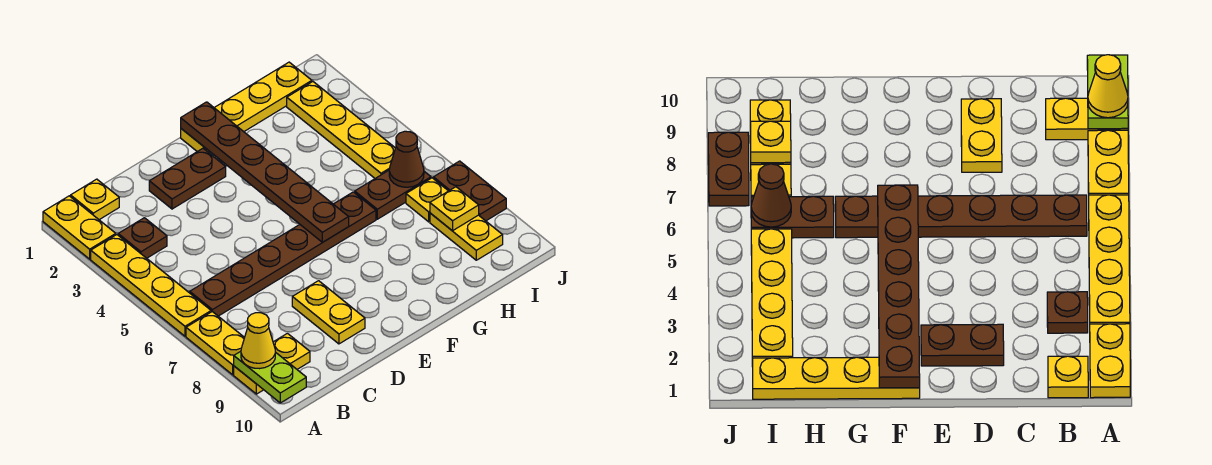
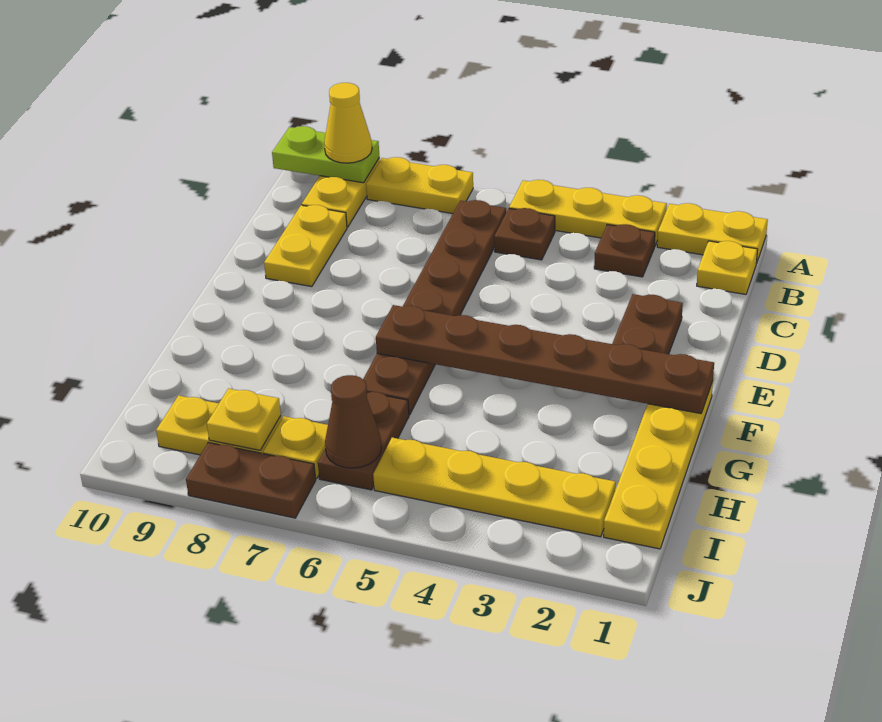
yellow 1x4 plate [91,235,211,336] -> yellow 1x3 plate [509,180,667,247]
none -> brown 1x1 plate [494,208,555,260]
yellow 1x2 plate [292,281,365,344] -> yellow 1x2 plate turned to [264,205,347,287]

